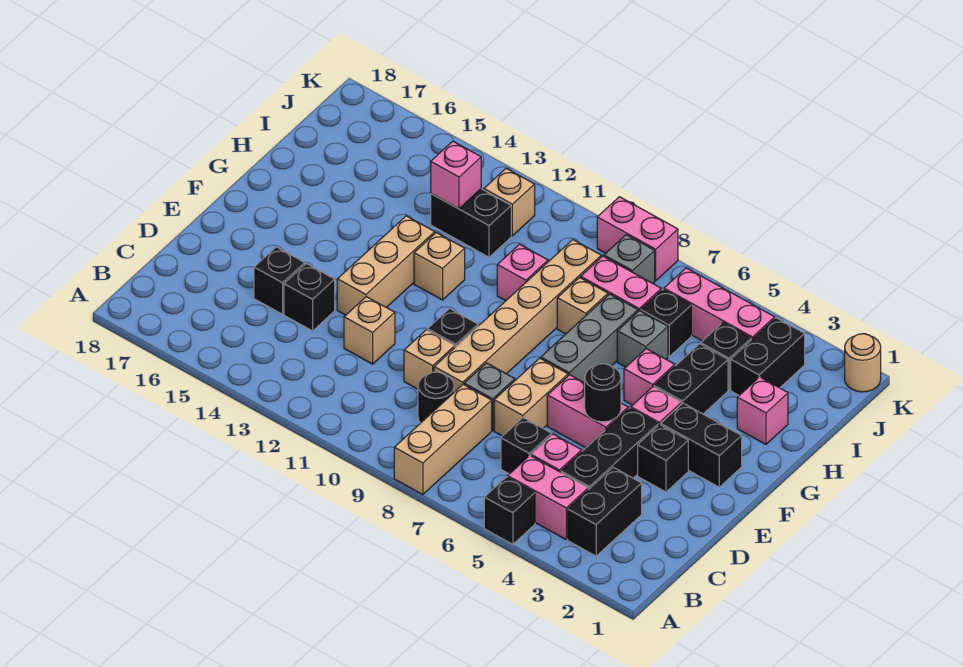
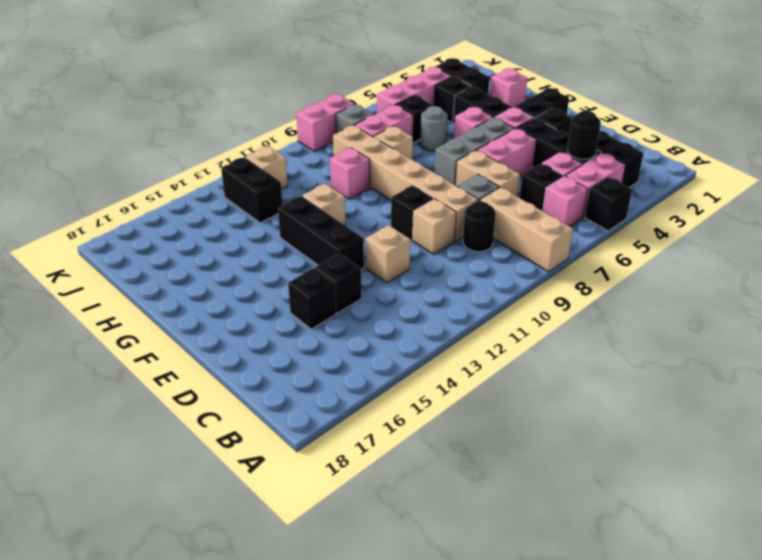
black 1x1 round brick [585,364,621,422] -> black 1x1 round brick moved to [567,111,601,159]
tan 1x3 brick [337,216,435,315] -> black 1x3 brick [278,196,364,270]
grey 1x3 brick [541,294,638,383] -> grey 1x3 brick turned to [434,118,515,185]
grey 1x1 brick [617,311,668,367] -> grey 1x1 round brick [420,106,448,151]
black 1x2 brick [431,189,511,257] -> black 1x2 brick turned to [221,157,283,223]
pink 1x1 brick [431,141,481,209] -> pink 1x1 brick moved to [543,176,588,227]
tan 1x1 round brick [845,334,881,392] -> none

